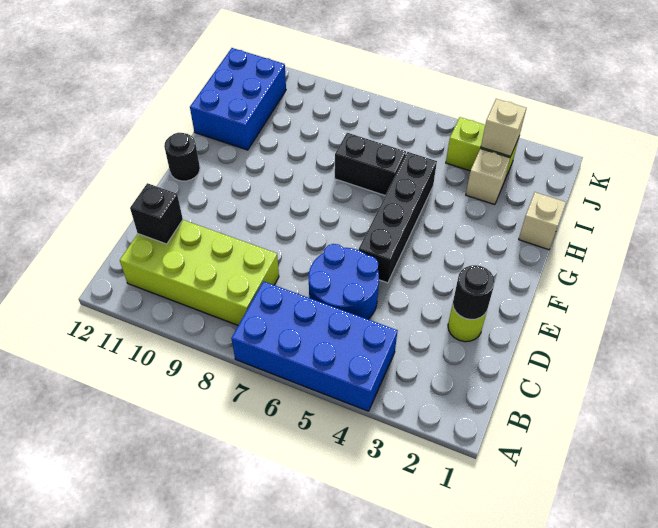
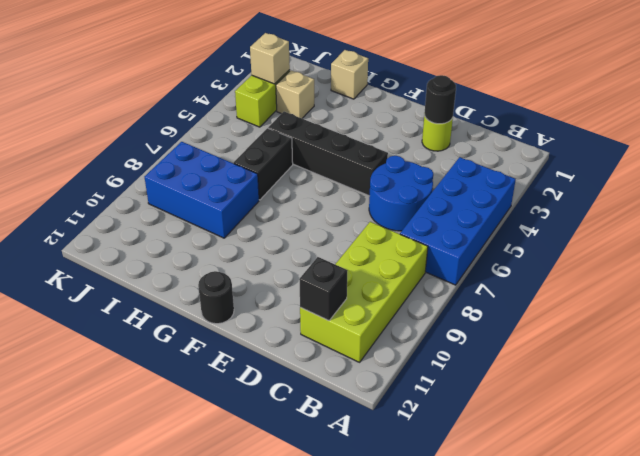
blue 2x3 brick [190,48,286,150] -> blue 2x3 brick moved to [145,142,259,238]

